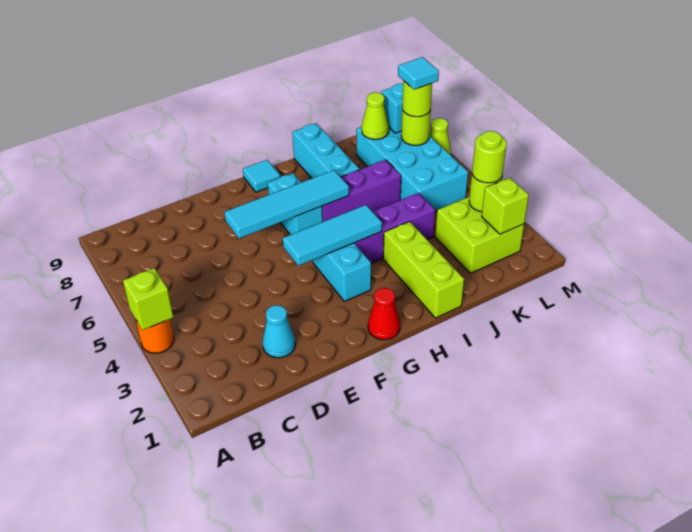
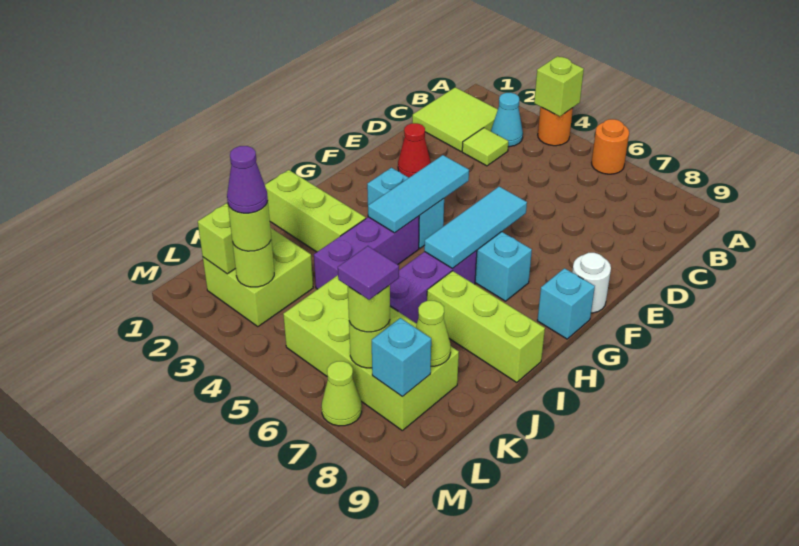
none -> orange 1x1 round brick [592,119,629,174]
none -> lime 2x2 tile [412,87,498,151]
none -> lime 1x1 tile [462,128,508,166]
cyan 1x1 cone [263,305,295,358] -> cyan 1x1 cone moved to [491,93,523,147]
cyan 1x4 tile [224,170,349,238] -> cyan 1x3 tile [424,187,527,268]
none -> white 1x1 round brick [572,253,611,313]
red 1x1 cone [368,288,400,340] -> red 1x1 cone moved to [398,123,431,177]
cyan 1x1 tile [243,160,280,192] -> cyan 1x1 brick [537,268,595,339]
cyan 1x3 brick [292,123,360,178] -> lime 1x3 brick [427,271,545,382]
cyan 2x4 brick [356,127,468,211] -> lime 2x4 brick [283,275,459,430]
none -> purple 1x1 cone [227,146,268,213]
cyan 1x1 tile [398,57,439,89] -> purple 1x1 tile [338,246,399,300]

